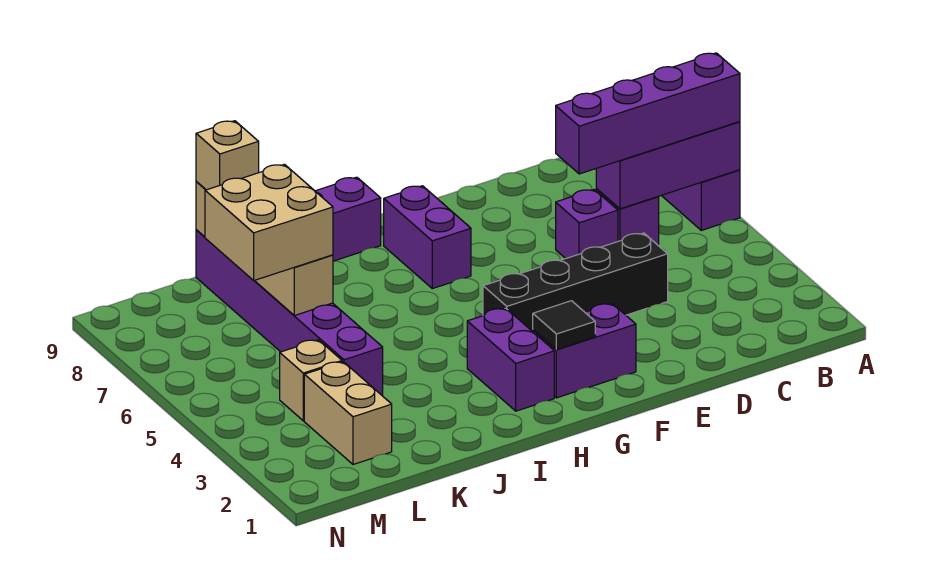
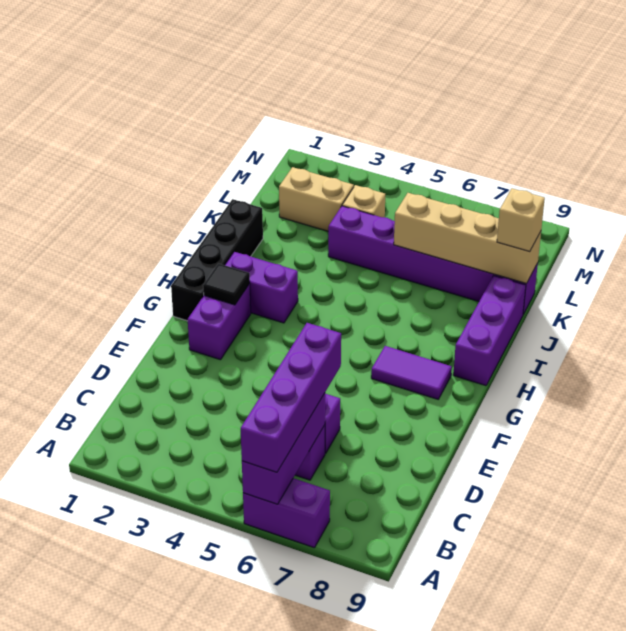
black 1x4 brick [483,233,668,331] -> black 1x4 brick moved to [171,199,263,321]
purple 1x2 brick [384,186,471,289] -> purple 1x2 tile [371,346,452,399]
tan 2x2 brick [205,164,333,281] -> none

